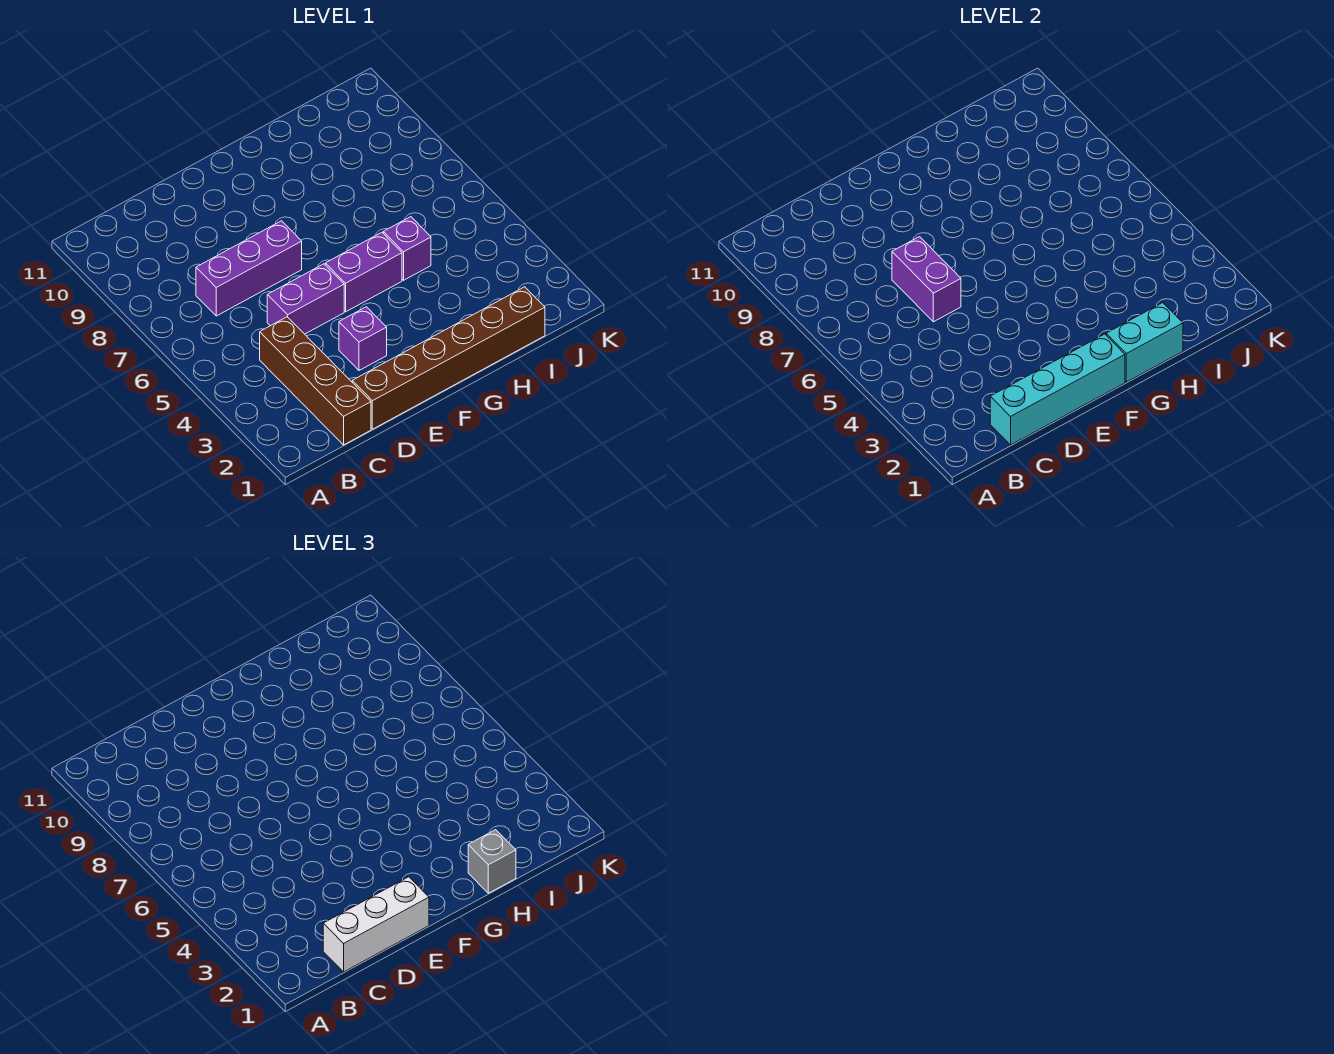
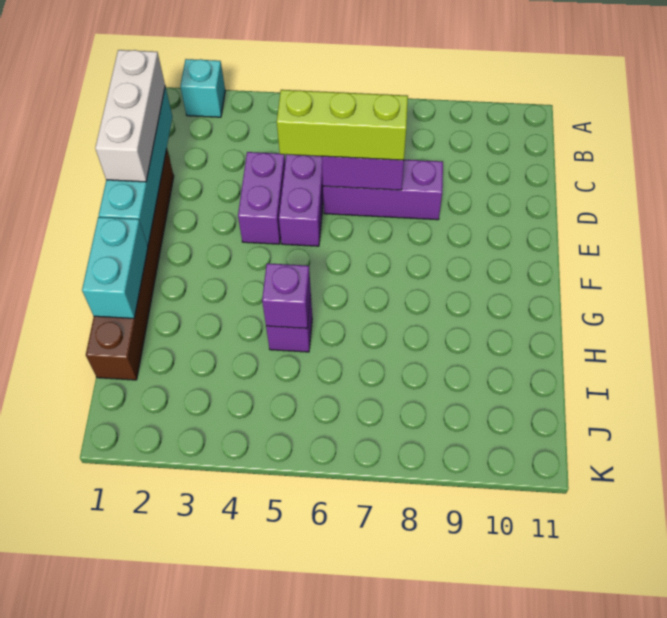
none -> cyan 1x1 brick [180,59,225,117]
brown 1x4 brick [260,317,371,445] -> none
purple 1x3 brick [196,221,302,316] -> purple 1x3 brick turned to [323,160,443,220]
none -> lime 1x3 brick [277,90,408,160]
purple 1x1 brick [339,307,387,370] -> purple 1x1 brick moved to [262,263,311,328]
purple 1x2 brick [325,232,402,312] -> purple 1x2 brick moved to [238,152,285,244]
grey 1x1 brick [468,830,516,893] -> none

